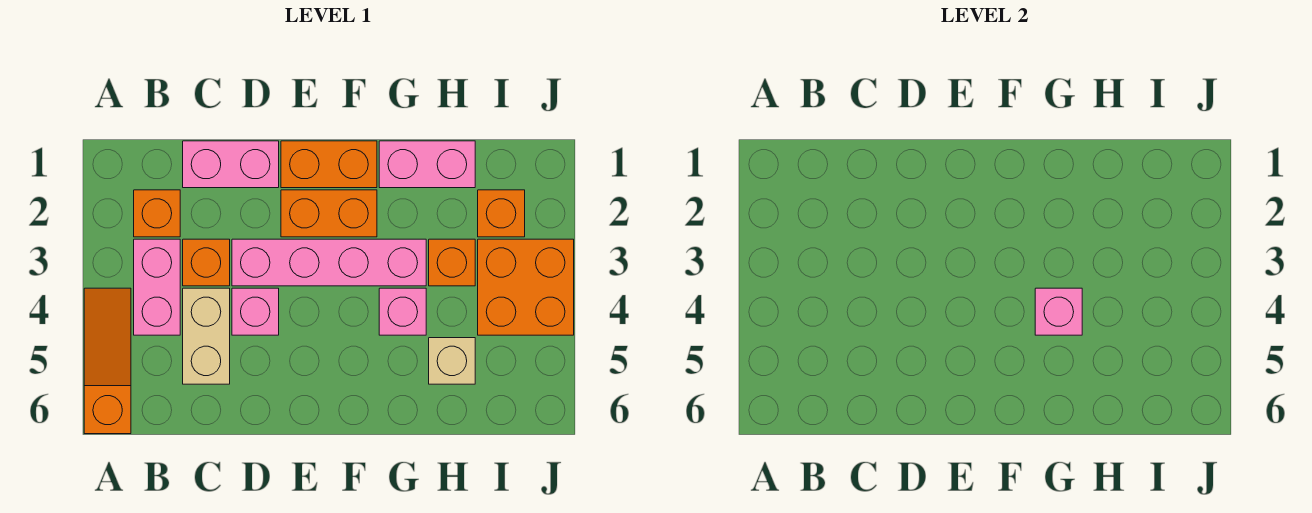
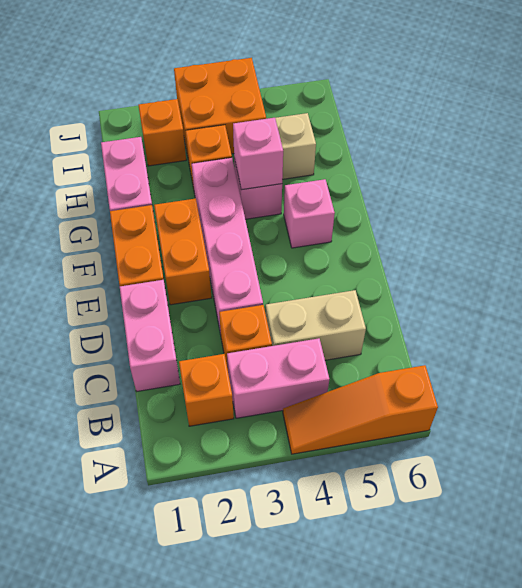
pink 1x1 brick [232,288,279,335] -> pink 1x1 brick moved to [284,179,335,248]

